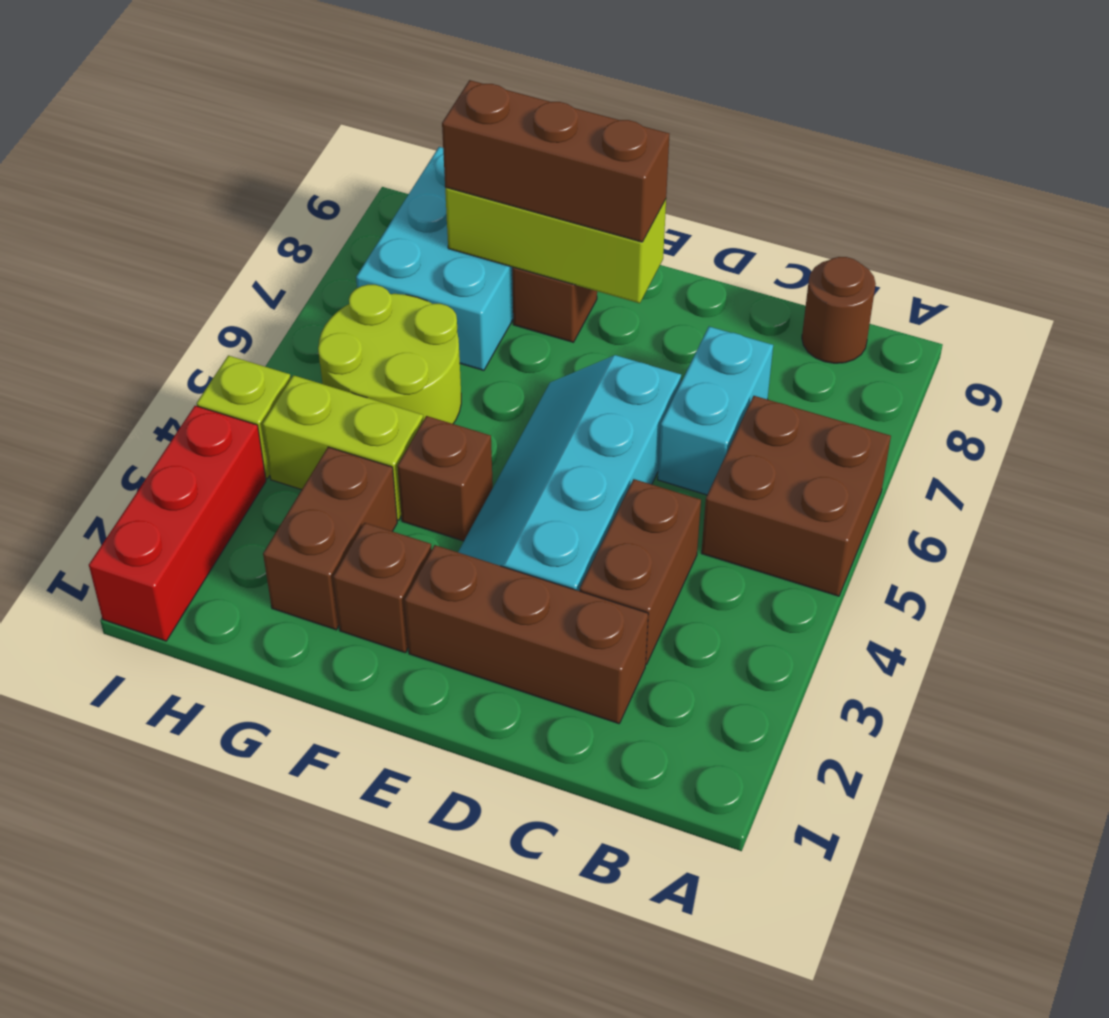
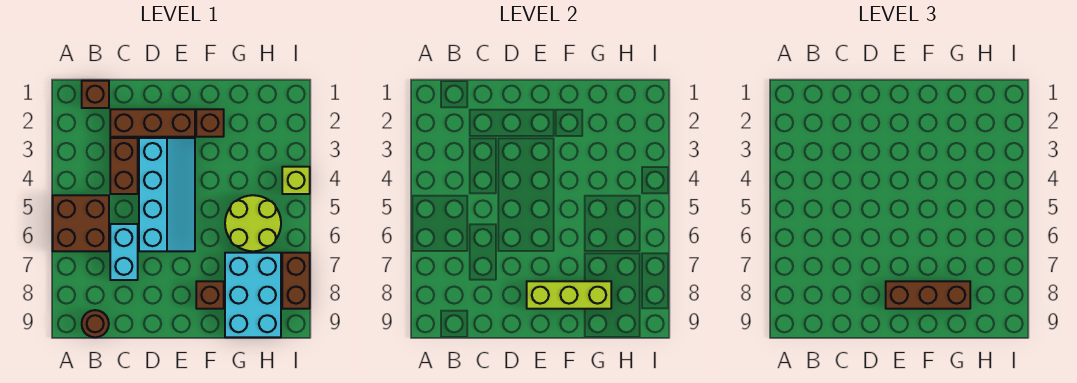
brown 1x1 brick [397,416,493,541] -> brown 1x1 brick moved to [82,81,109,108]
brown 1x2 brick [263,447,397,630] -> brown 1x2 brick moved to [282,253,310,309]
lime 1x2 brick [263,375,423,520] -> none
red 1x3 brick [89,406,266,641] -> none

